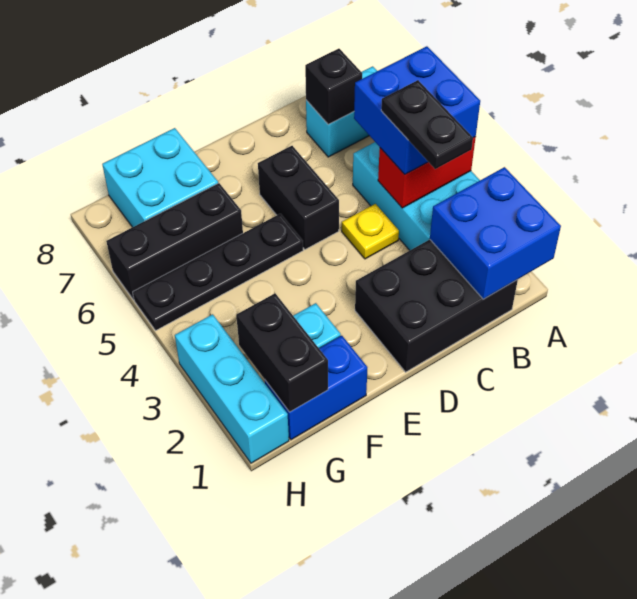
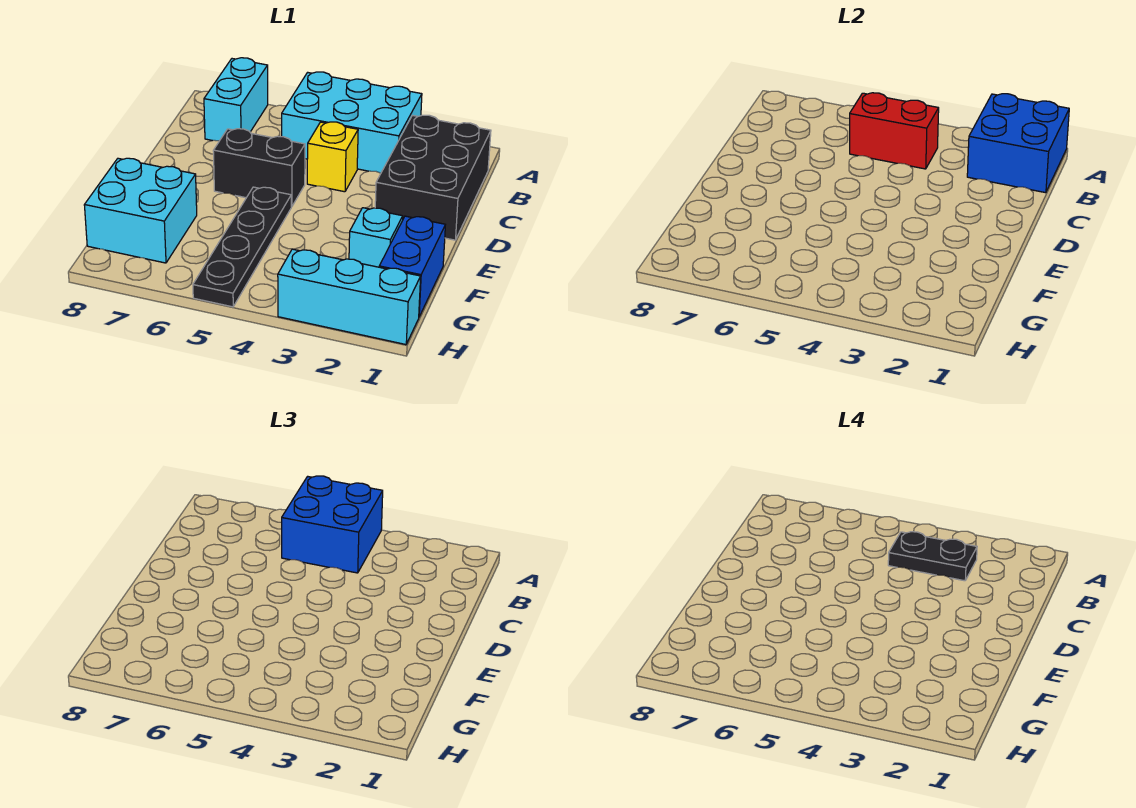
red 1x2 brick [378,137,476,208] -> red 1x2 brick turned to [850,93,939,169]
black 1x1 brick [305,49,362,124] -> none
yellow 1x1 plate [342,204,399,259] -> yellow 1x1 brick [307,122,358,192]
black 1x3 brick [106,183,243,300] -> none
black 1x2 brick [236,293,328,412] -> none

